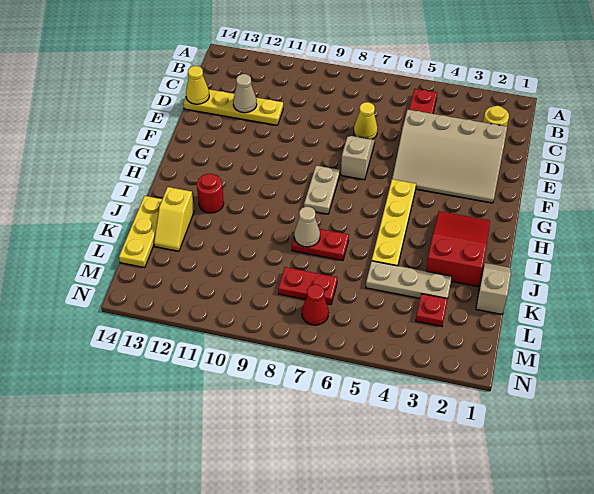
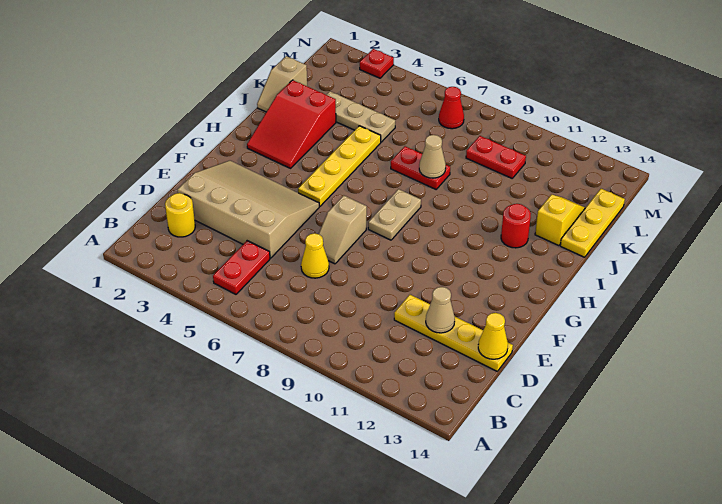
red 1x1 plate [416,294,447,326] -> red 1x1 plate moved to [360,49,394,78]
red 1x2 plate [278,267,337,304] -> red 1x2 plate moved to [466,136,526,178]

